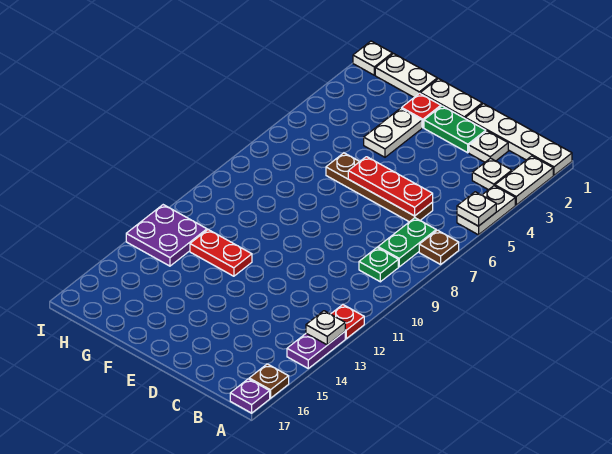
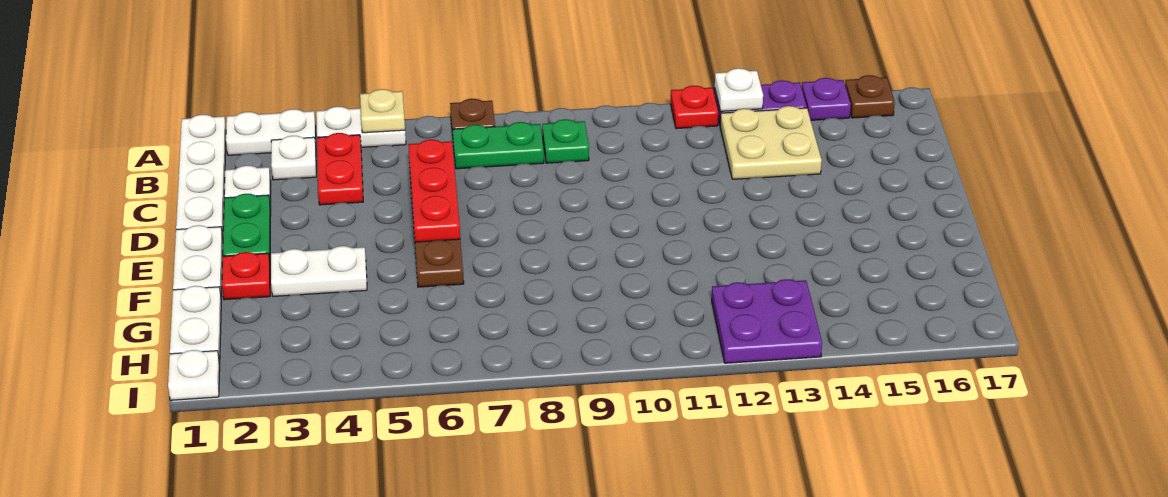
white 1x1 plate [457,192,496,226] -> tan 1x1 plate [360,89,405,133]
purple 1x1 plate [230,379,270,413] -> purple 1x1 plate moved to [802,78,851,120]
none -> tan 2x2 plate [720,106,822,179]
red 1x2 plate [190,230,252,276] -> red 1x2 plate moved to [317,133,363,205]

